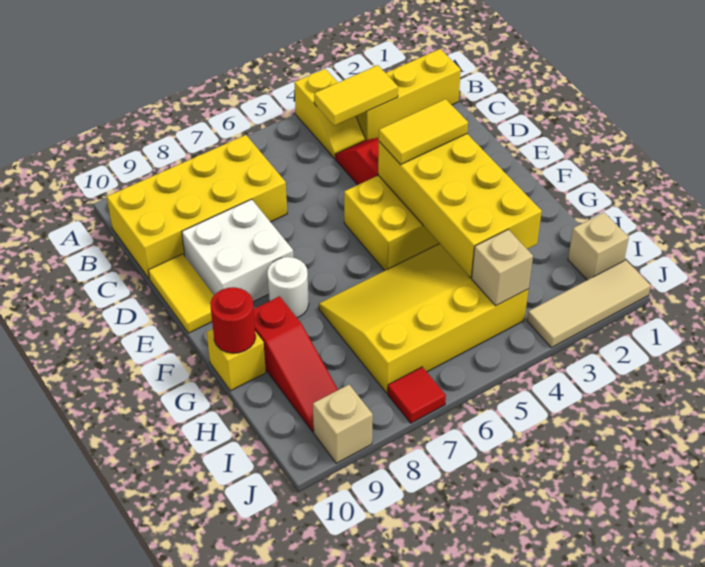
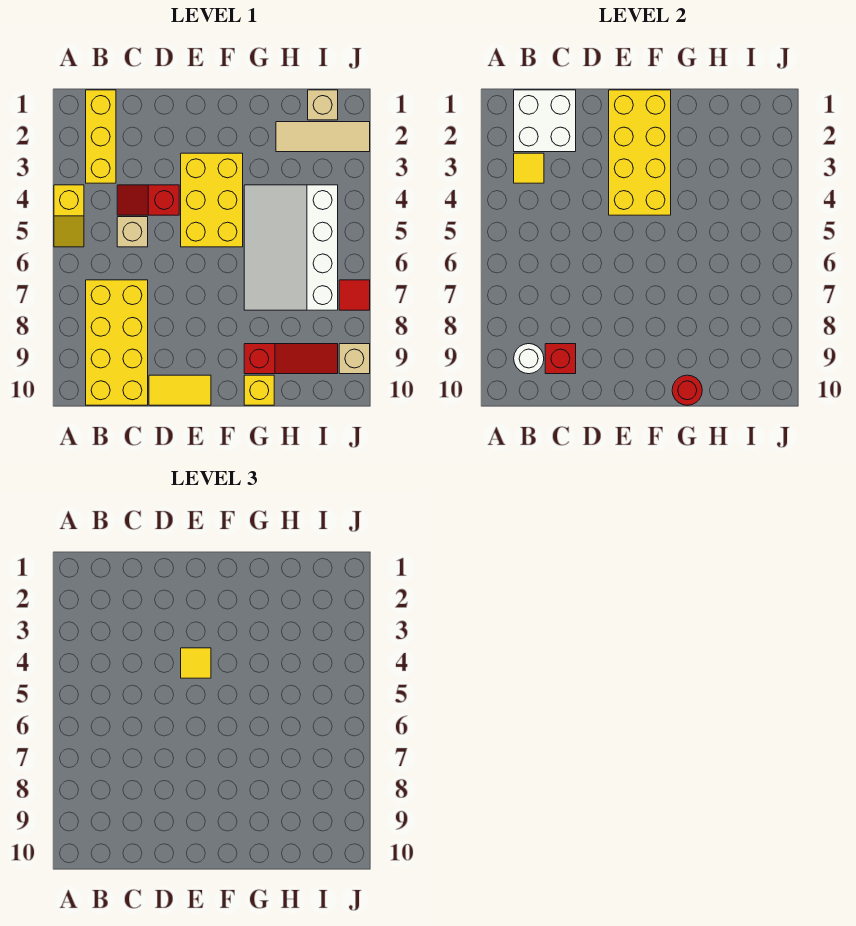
yellow 1x2 slope [294,69,365,158] -> yellow 1x2 slope turned to [54,185,84,247]
yellow 1x2 tile [314,65,398,126] -> yellow 1x1 tile [514,153,544,183]
none -> red 1x1 brick [545,344,576,374]
white 2x2 brick [182,199,293,302] -> white 2x2 brick moved to [514,90,576,152]
yellow 2x4 brick [378,134,542,278] -> yellow 2x4 brick turned to [609,90,671,215]
yellow 1x2 tile [379,99,468,165] -> yellow 1x1 tile [181,648,211,678]
white 1x1 round brick [267,257,309,318] -> white 1x1 round brick moved to [514,344,544,374]
yellow 3x4 slope [319,244,529,393] -> white 3x4 slope [244,185,338,310]
tan 1x1 brick [472,230,533,306] -> tan 1x1 brick moved to [117,217,148,247]
tan 1x3 tile [527,260,651,347] -> tan 1x3 tile turned to [276,122,370,152]

